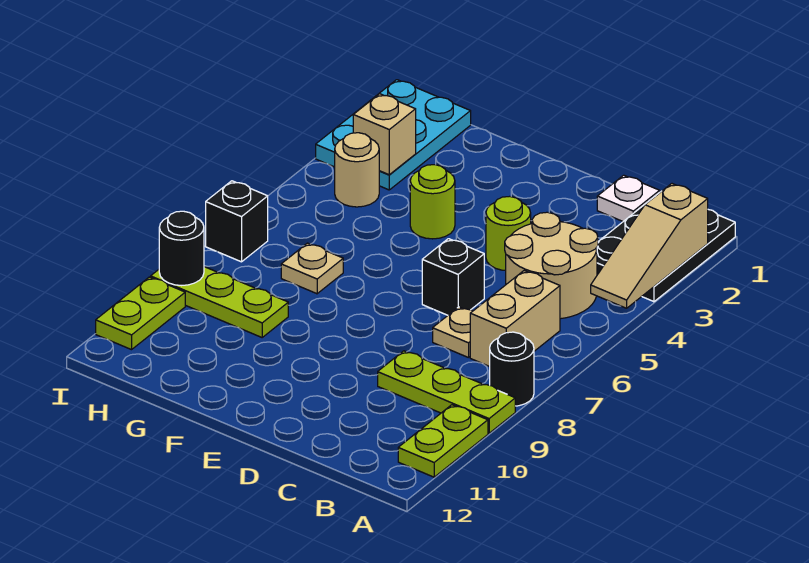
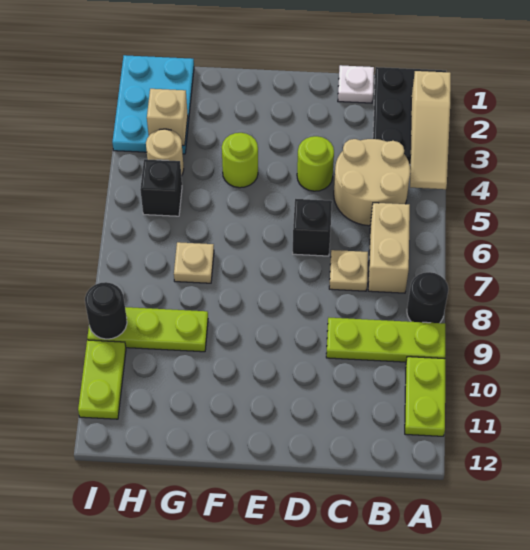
black 1x1 brick [206,181,268,262] -> black 1x1 brick moved to [140,159,182,216]

